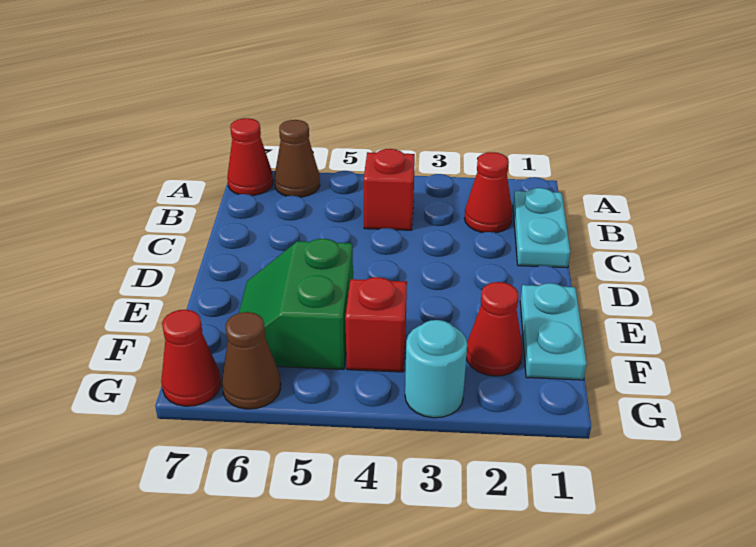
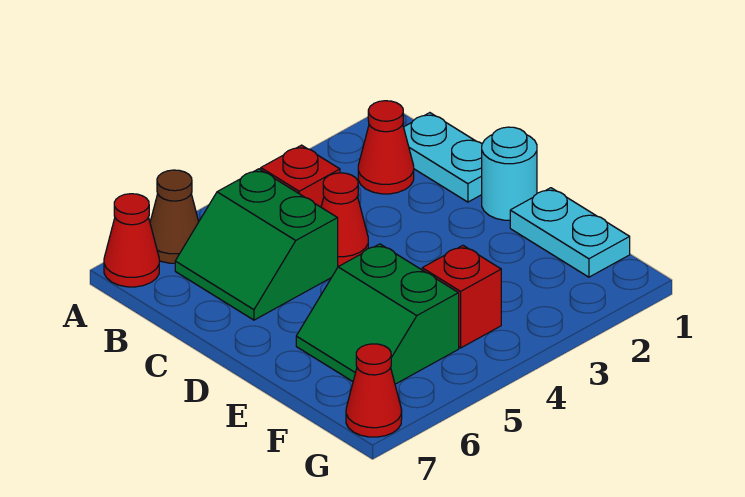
none -> green 2x2 slope [175,169,338,320]
red 1x1 cone [466,282,523,376] -> red 1x1 cone moved to [321,173,368,266]
cyan 1x1 round brick [405,320,467,418] -> cyan 1x1 round brick moved to [482,127,537,220]
brown 1x1 cone [222,312,281,409] -> none

